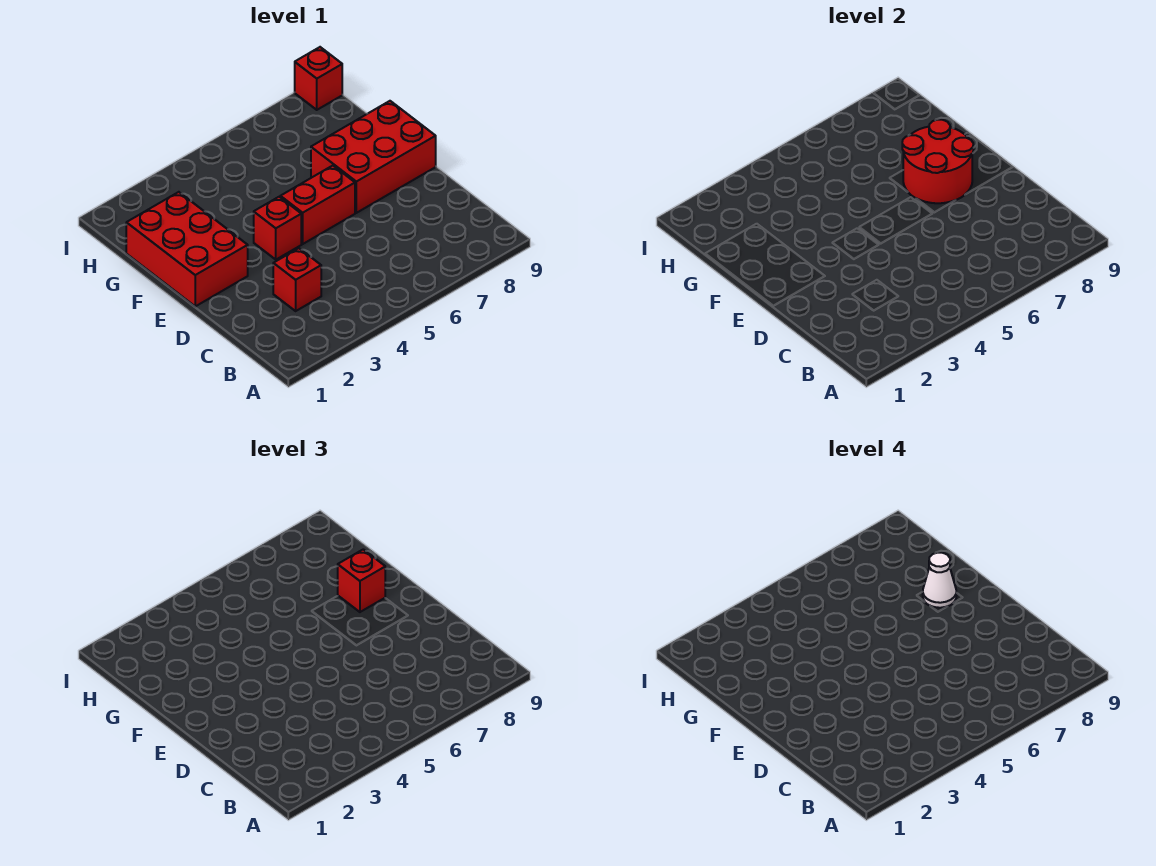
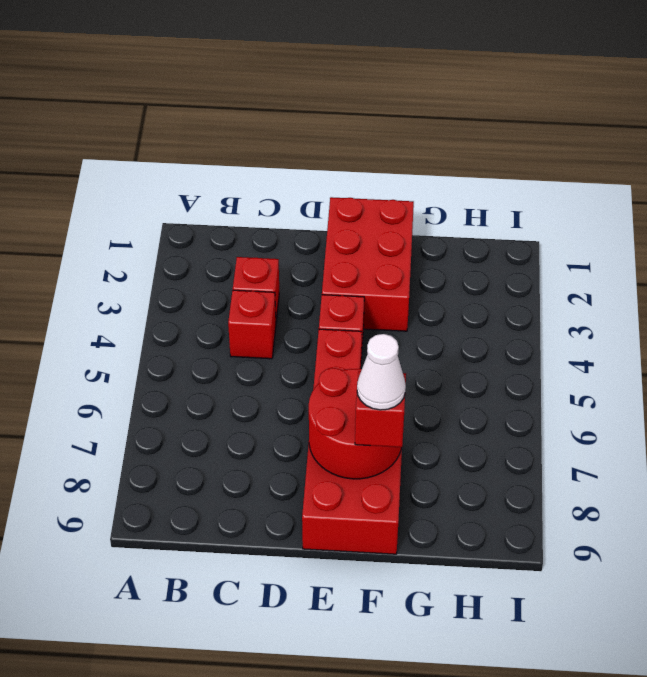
red 2x3 brick [126,192,248,306] -> red 2x3 brick turned to [322,197,414,331]
red 1x1 brick [295,47,342,110] -> red 1x1 brick moved to [228,290,276,359]

